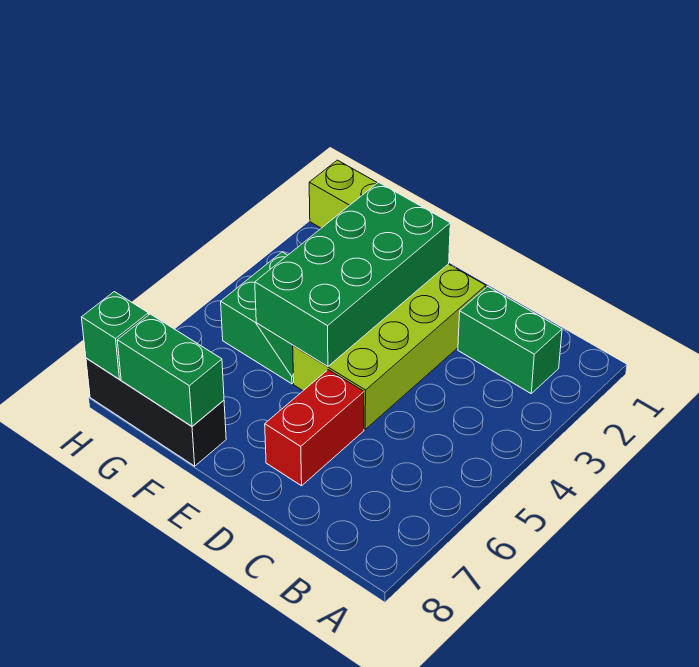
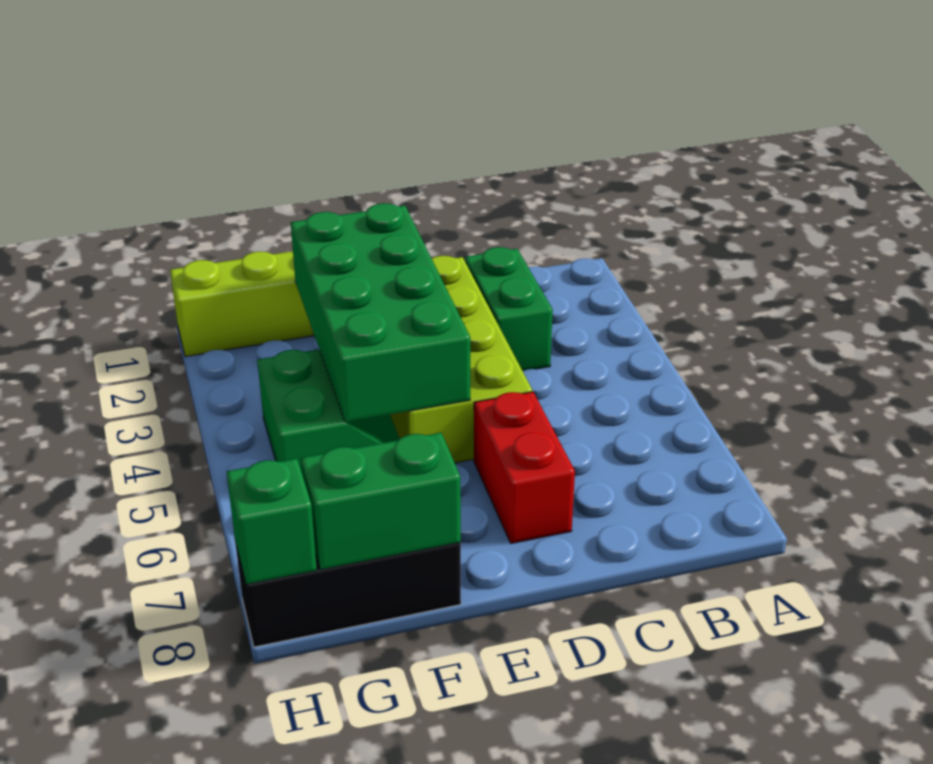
green 1x2 brick [458,286,562,393] -> green 1x2 brick turned to [465,247,553,371]

